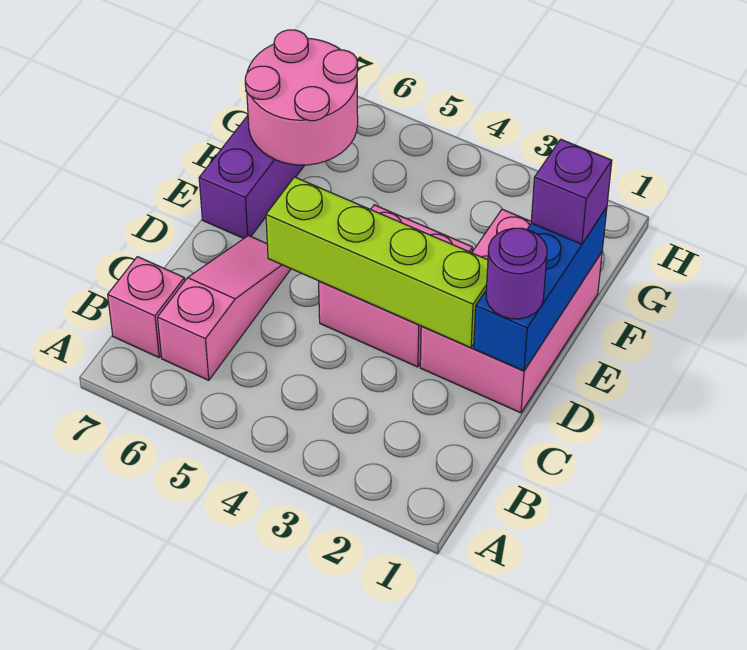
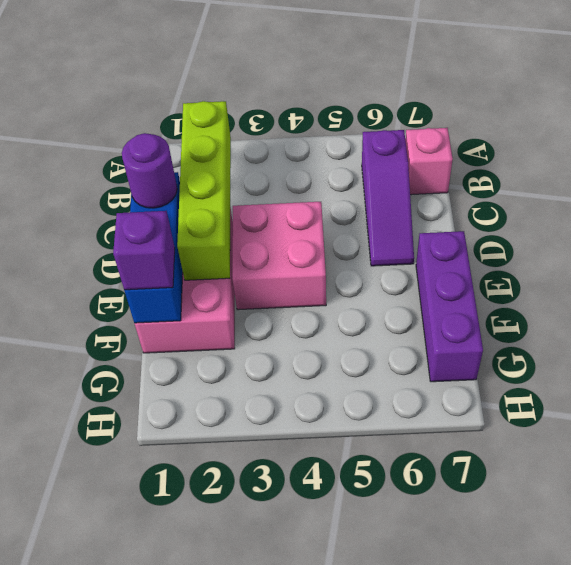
pink 1x3 slope [157,236,291,380] -> purple 1x3 slope [362,130,414,266]
lime 1x4 brick [266,177,488,348] -> lime 1x4 brick turned to [177,101,231,280]
pink 2x2 round brick [245,30,358,165] -> none

